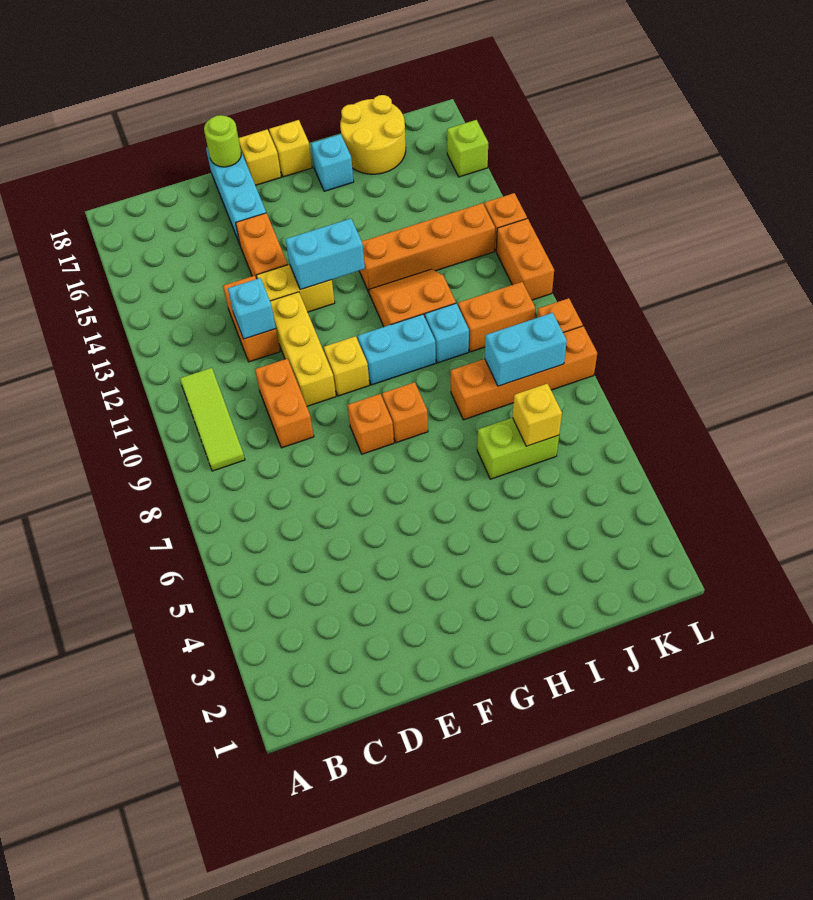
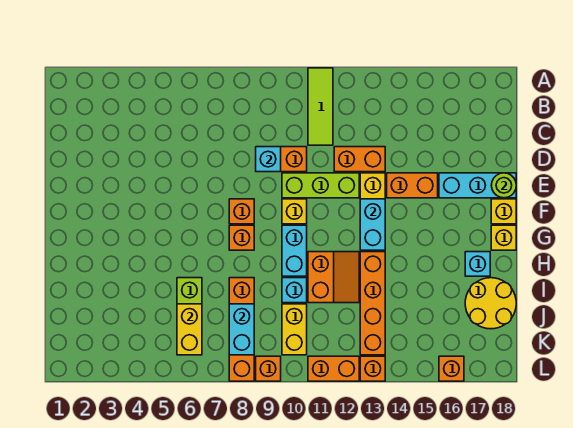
lime 1x3 tile [180,368,245,471] -> lime 1x3 tile turned to [308,68,333,145]
cyan 1x1 brick [228,278,276,339] -> cyan 1x1 brick moved to [256,147,281,172]
yellow 1x3 brick [270,292,336,406] -> lime 1x3 brick [282,173,359,198]
yellow 1x1 brick [513,384,562,446] -> yellow 1x2 brick [177,304,202,355]
orange 1x2 brick [458,282,535,352] -> yellow 1x2 brick [282,304,307,355]
lime 1x1 brick [447,120,488,177] -> orange 1x1 brick [439,356,464,381]

